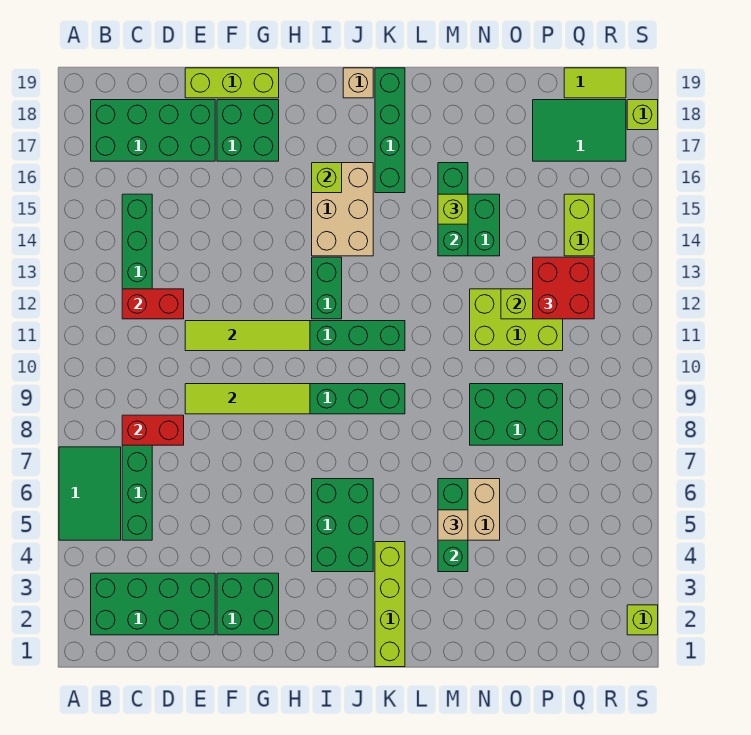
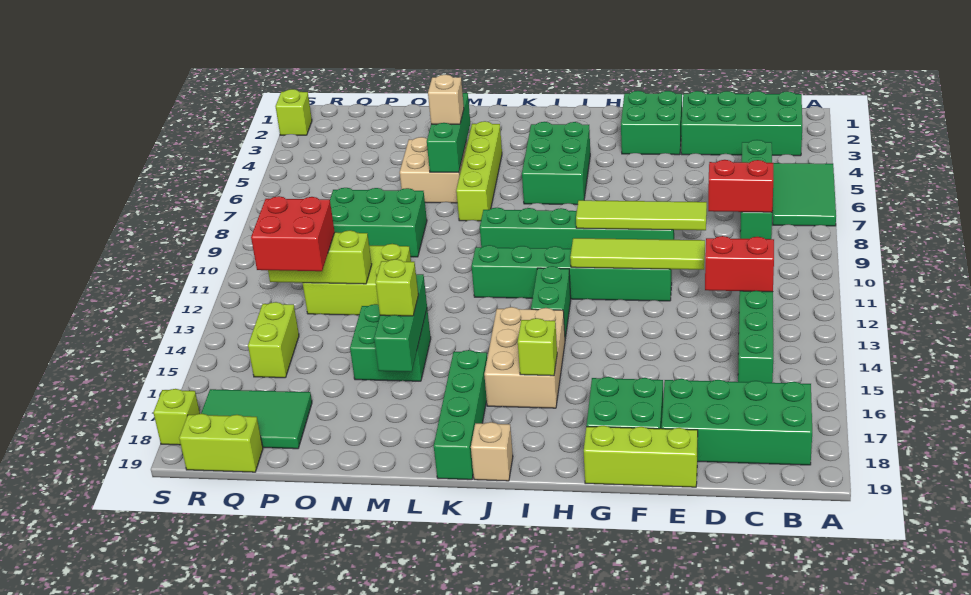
lime 1x4 brick [375,542,405,667] -> lime 1x4 brick moved to [456,121,502,221]
lime 1x2 tile [564,68,626,98] -> lime 1x2 brick [179,414,263,472]

